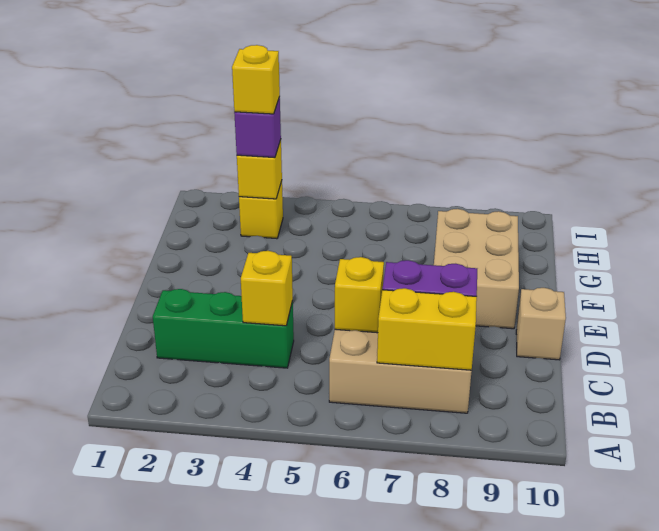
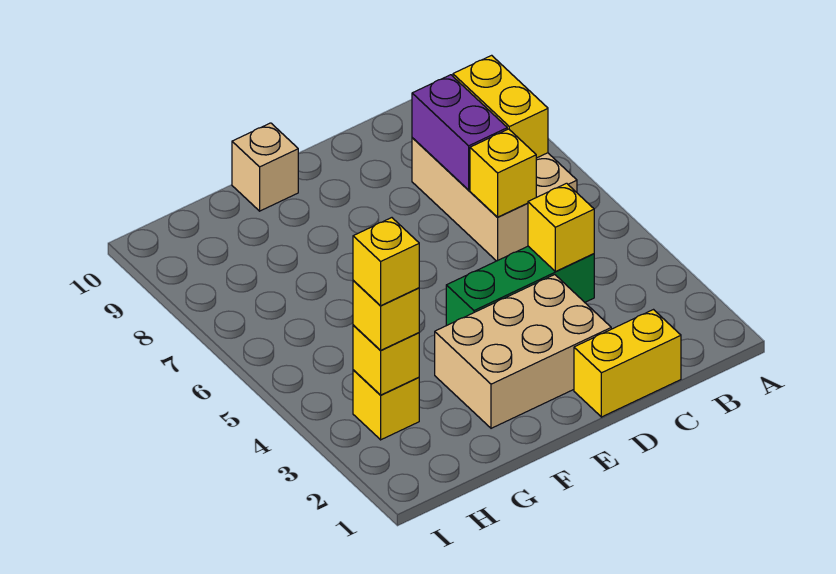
none -> yellow 1x2 brick [574,310,681,417]
green 1x3 brick [153,289,294,368] -> green 1x3 brick turned to [446,246,594,326]
tan 1x1 brick [516,288,566,360] -> tan 1x1 brick moved to [232,123,298,211]
tan 2x3 brick [434,209,519,329] -> tan 2x3 brick moved to [435,275,611,428]
purple 1x1 brick [234,97,281,158] -> yellow 1x1 brick [353,280,419,350]

